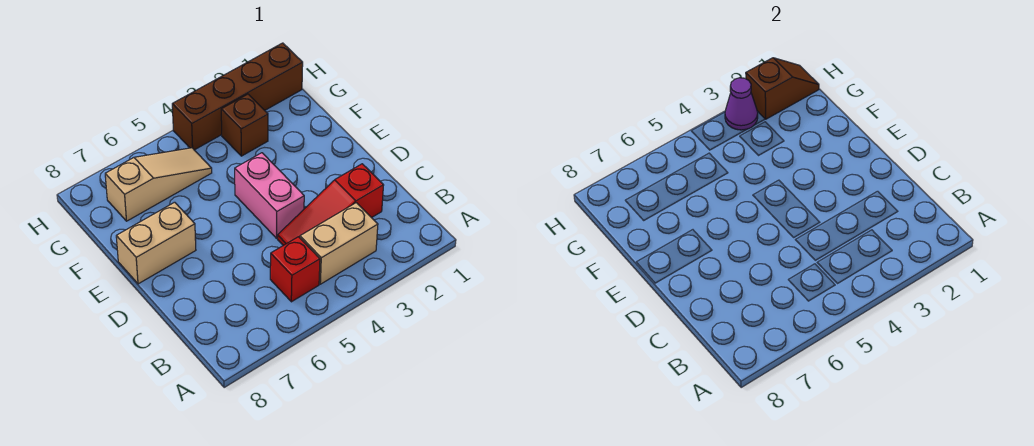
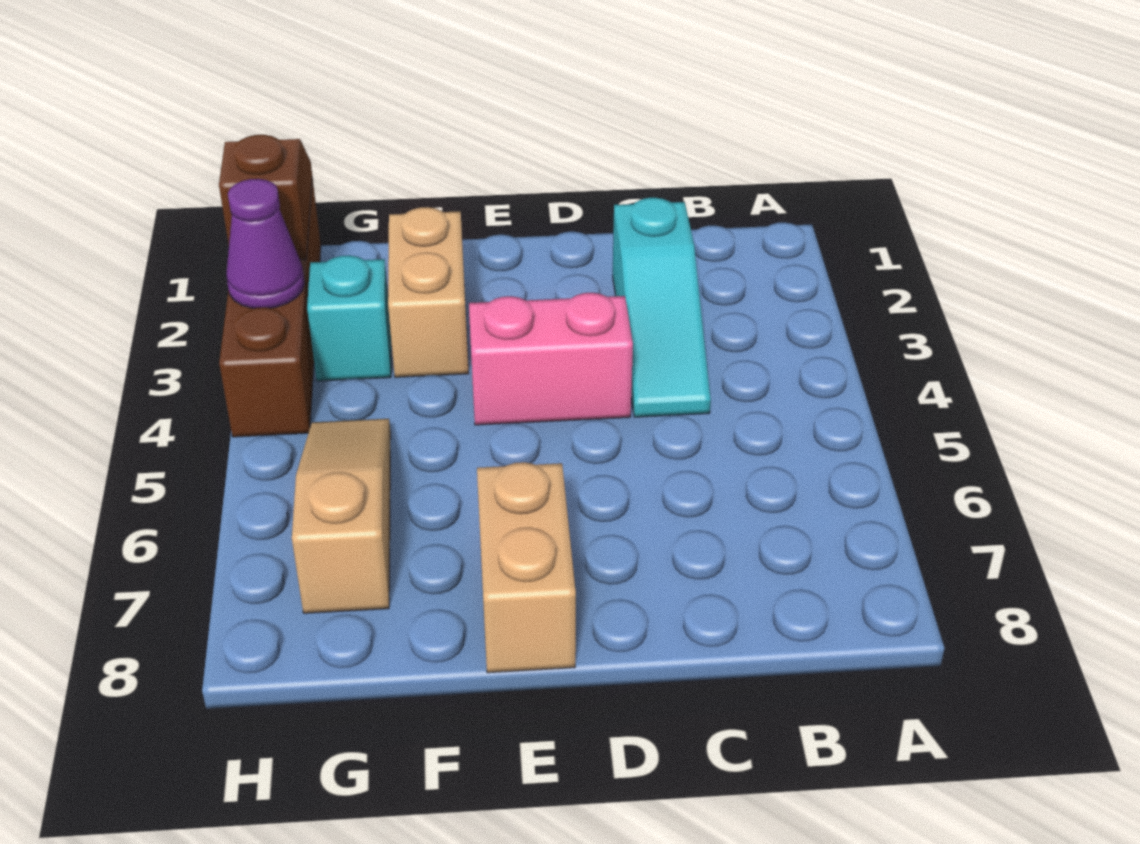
tan 1x2 brick [300,203,378,284] -> tan 1x2 brick moved to [388,207,469,377]
red 1x1 brick [270,237,320,302] -> none
red 1x3 slope [278,164,384,245] -> cyan 1x3 slope [613,198,711,417]
brown 1x1 brick [221,94,268,156] -> cyan 1x1 brick [307,255,391,381]

